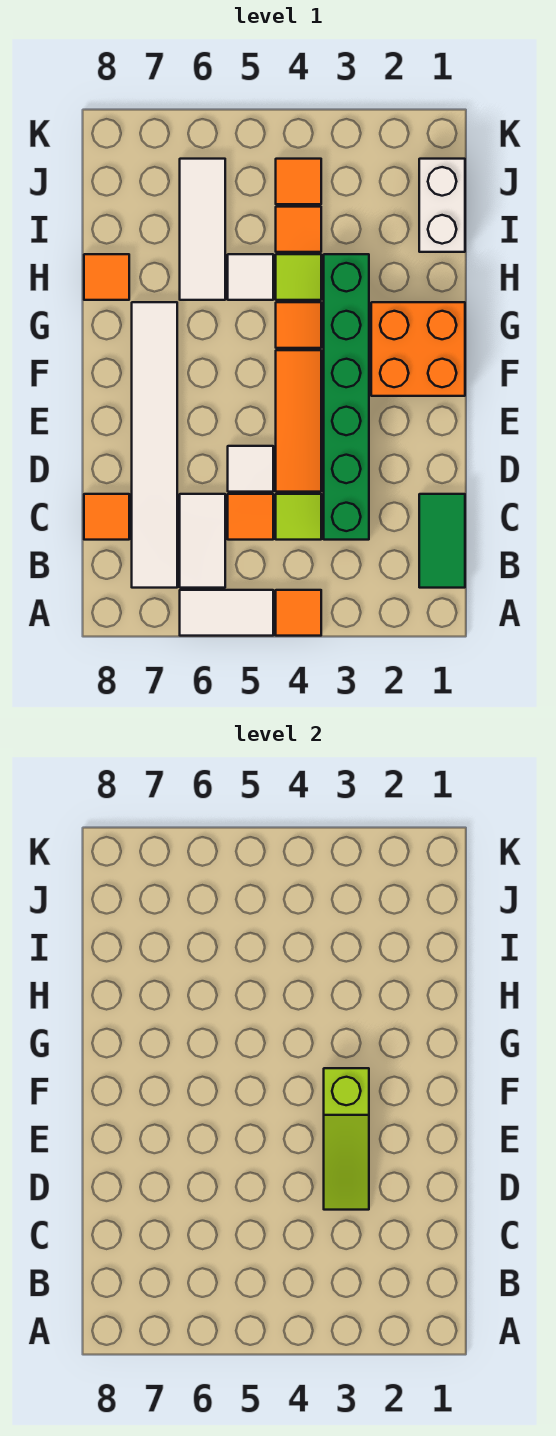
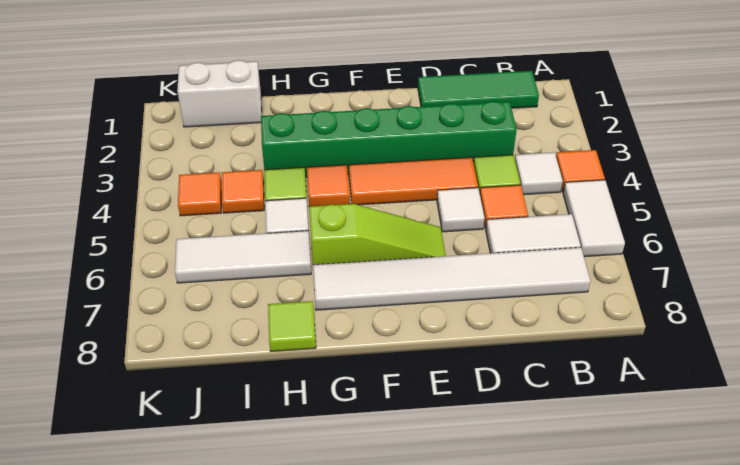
green 1x2 tile [419,494,465,588] -> green 1x3 tile [418,71,539,108]
none -> white 1x1 tile [515,152,563,195]
orange 1x1 tile [84,494,129,540] -> none
lime 1x3 slope [324,1068,369,1210] -> lime 1x3 slope moved to [309,204,446,265]
orange 2x2 brick [371,302,465,396] -> none
orange 1x1 tile [84,254,129,300] -> lime 1x1 tile [268,301,316,351]

